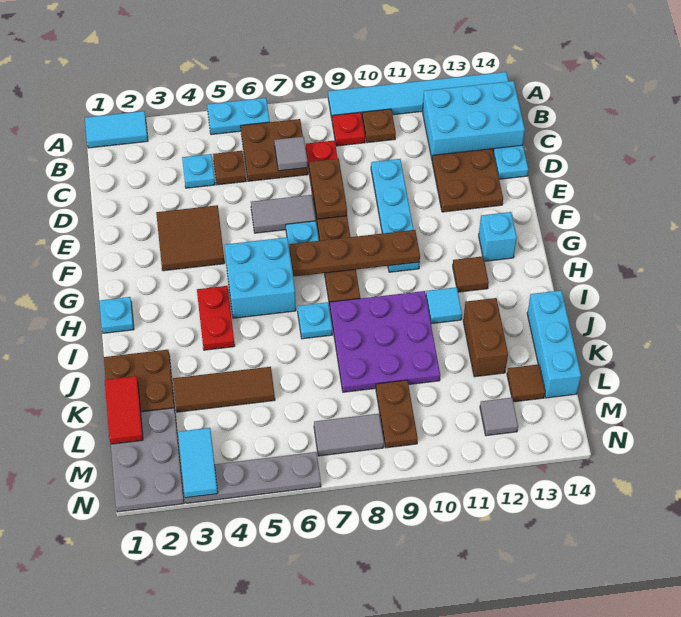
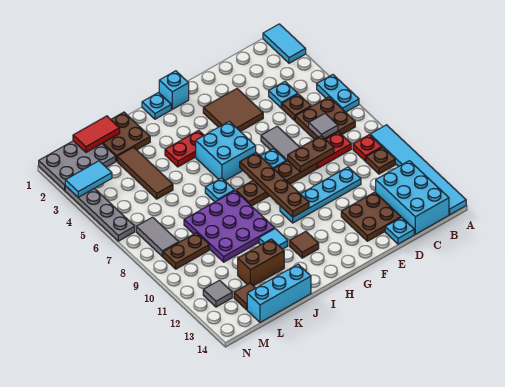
cyan 1x1 brick [479,212,517,261] -> cyan 1x1 brick moved to [159,71,189,109]

